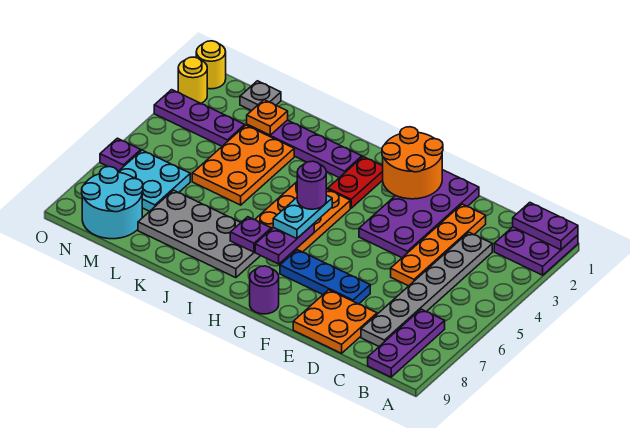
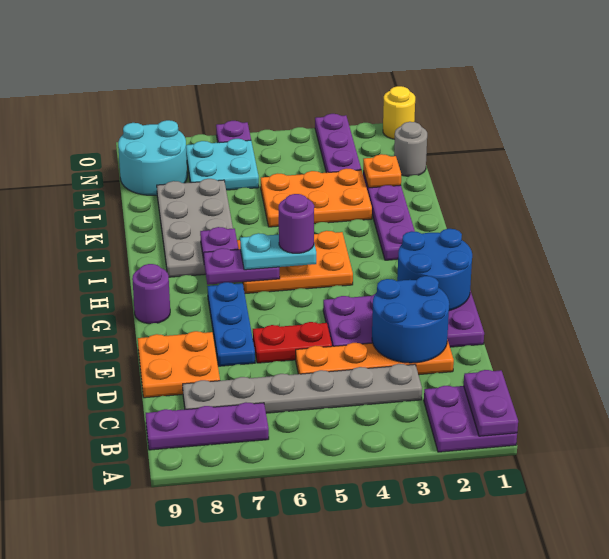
none -> blue 2x2 round brick [372,276,449,363]
orange 2x2 round brick [382,127,443,199] -> blue 2x2 round brick [397,229,472,310]
red 1x2 plate [328,157,383,208] -> red 1x2 plate moved to [253,322,332,363]
grey 1x1 plate [240,81,281,111] -> grey 1x1 round brick [394,122,427,176]
yellow 1x1 round brick [178,57,207,103] -> none

